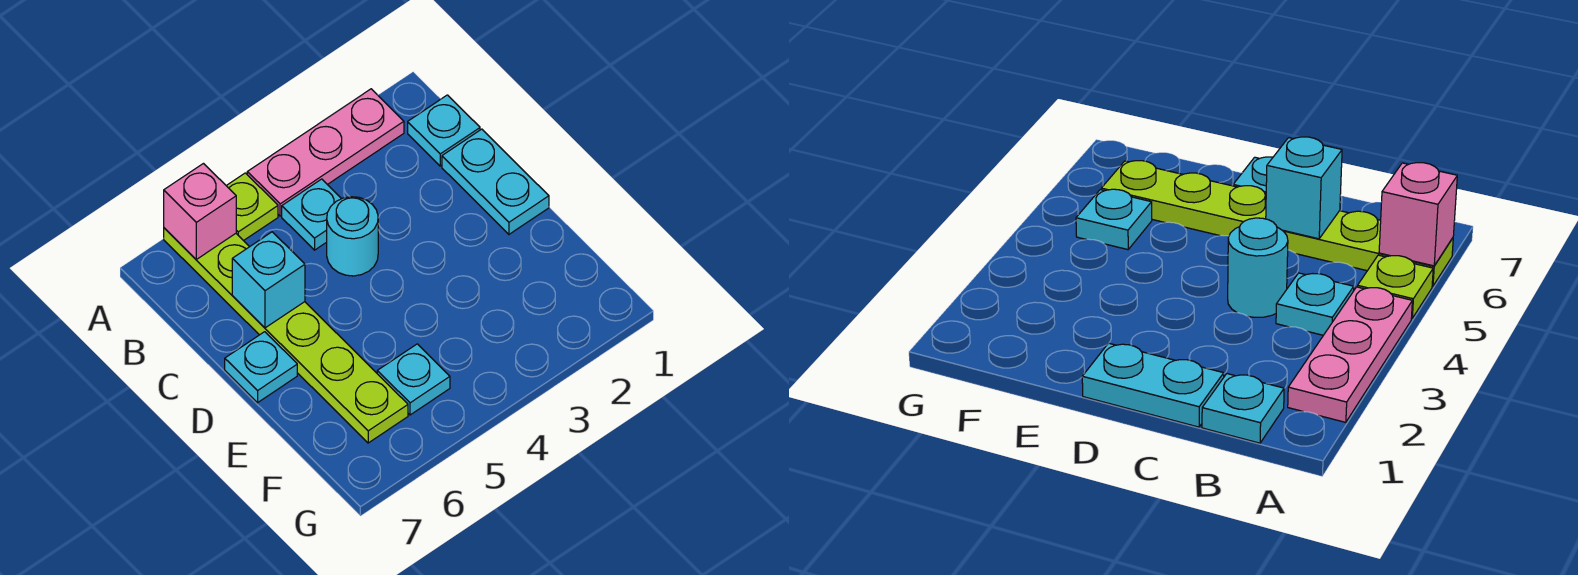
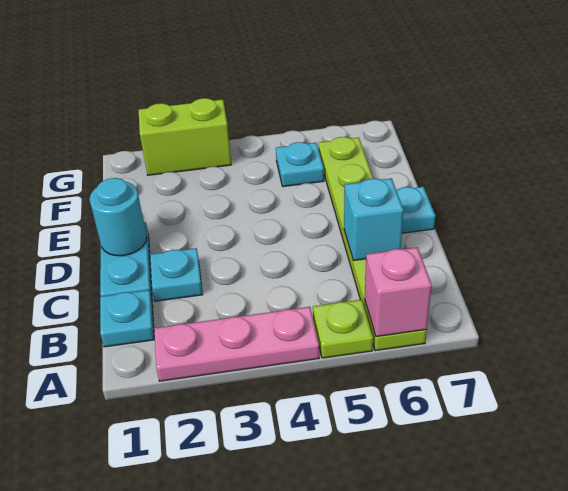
cyan 1x1 plate [282,179,341,250] -> cyan 1x1 plate moved to [150,248,203,301]
cyan 1x1 round brick [327,197,378,276] -> cyan 1x1 round brick moved to [90,178,147,256]
none -> lime 1x2 brick [139,98,231,175]

